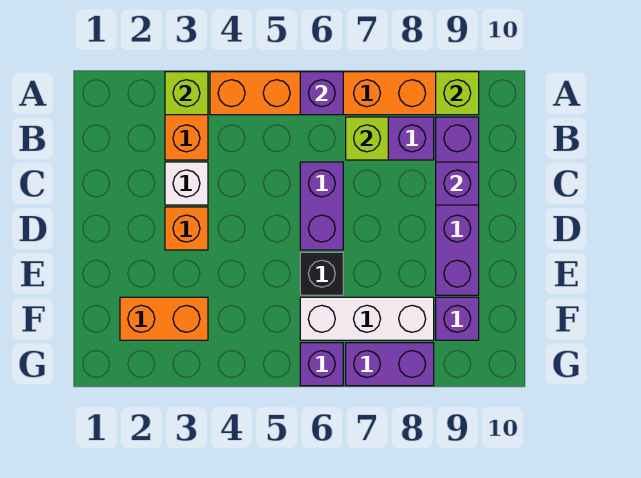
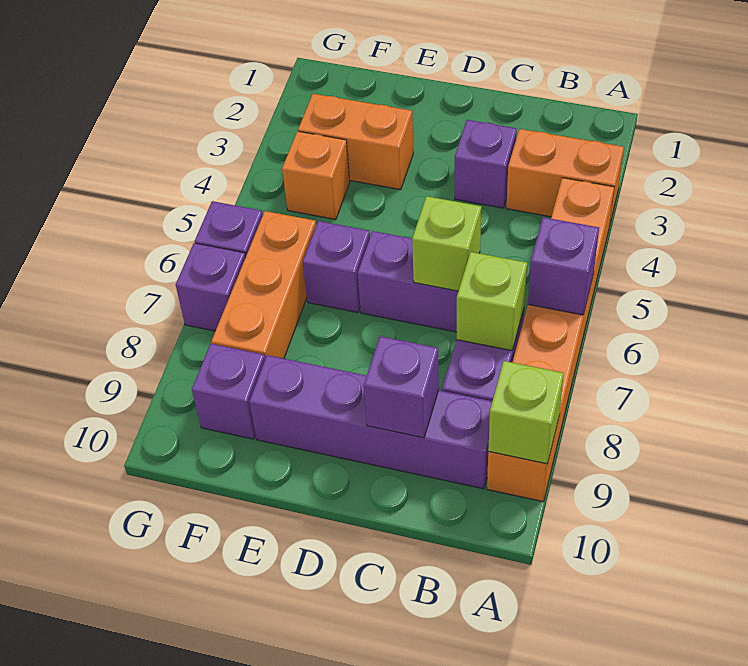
lime 1x1 brick [165,72,208,115] -> lime 1x1 brick moved to [412,196,481,291]
white 1x1 brick [165,162,208,205] -> purple 1x1 brick [455,120,517,208]
orange 1x1 brick [165,207,208,250] -> orange 1x1 brick moved to [282,131,350,220]
black 1x1 brick [300,252,343,295] -> purple 1x1 brick [303,221,370,313]
orange 1x2 brick [120,297,208,340] -> orange 1x2 brick turned to [298,94,413,190]
white 1x3 brick [300,297,434,340] -> orange 1x3 brick [211,211,316,359]
purple 1x2 brick [346,343,434,386] -> purple 1x1 brick [176,243,246,331]

